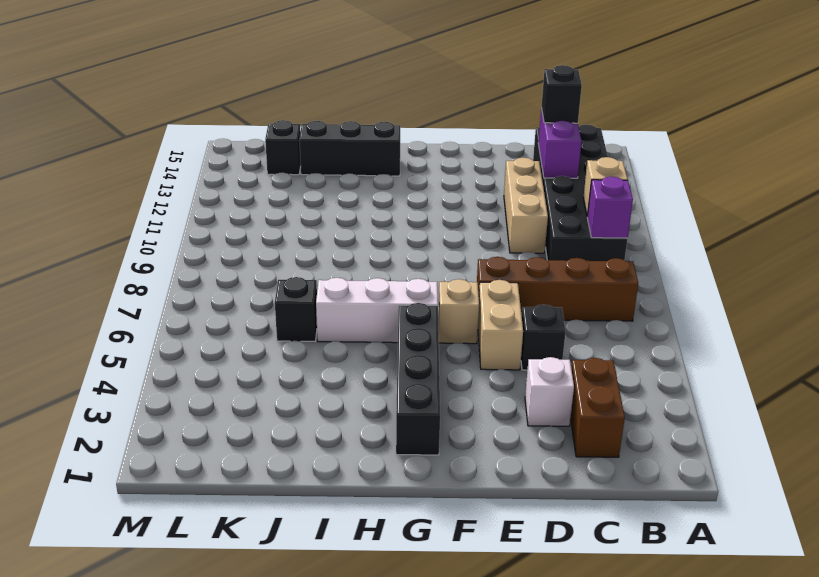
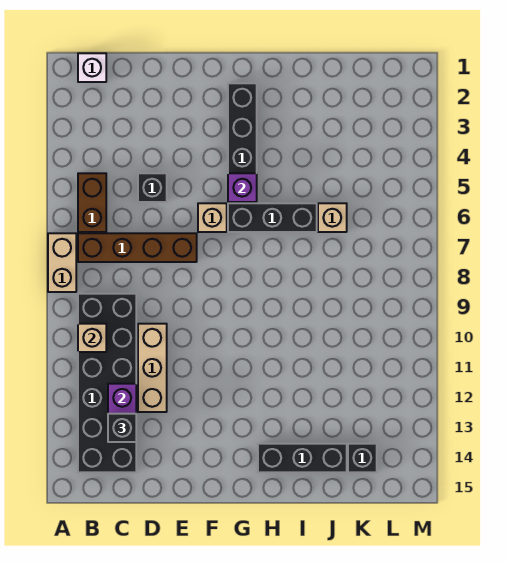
purple 1x1 brick [587,177,633,238] -> purple 1x1 brick moved to [228,173,257,202]
brown 1x2 brick [570,358,625,457] -> brown 1x2 brick moved to [78,173,106,232]
white 1x1 brick [525,357,574,426] -> white 1x1 brick moved to [78,53,106,82]
tan 1x2 brick [478,280,523,370] -> tan 1x2 brick moved to [48,233,76,292]
white 1x3 brick [316,278,438,343] -> black 1x3 brick [228,203,317,232]
black 1x1 brick [275,277,317,341] -> tan 1x1 brick [318,203,347,232]

